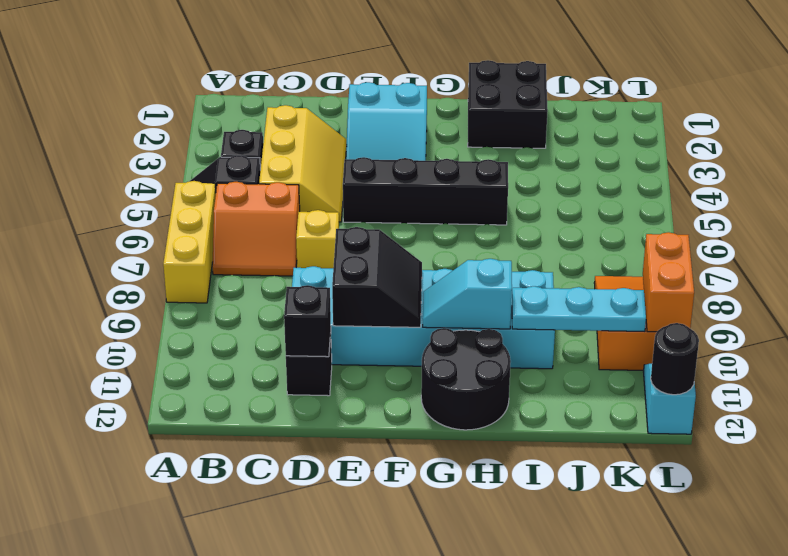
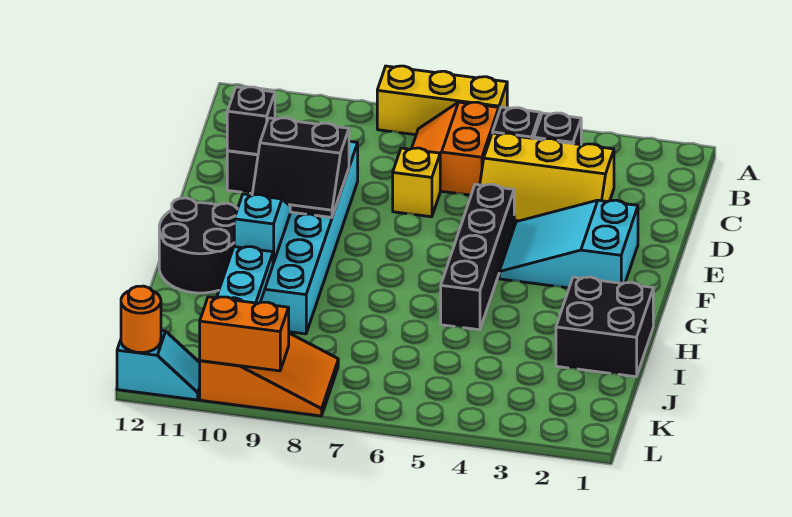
black 1x1 round brick [651,323,699,395] -> orange 1x1 round brick [121,286,161,353]

